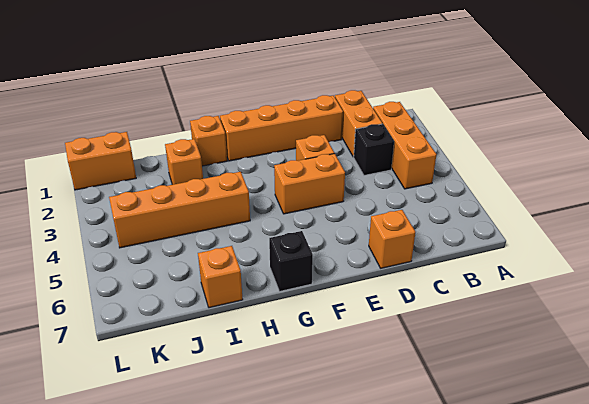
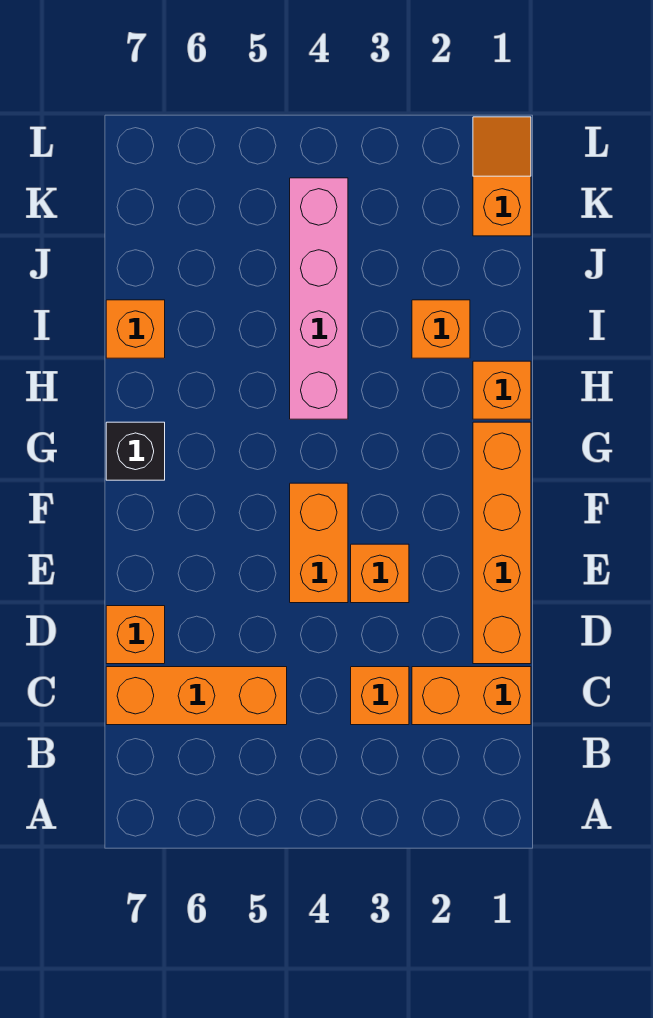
orange 1x3 brick [373,102,436,189] -> orange 1x3 brick moved to [106,667,287,725]
black 1x1 brick [354,124,394,175] -> orange 1x1 brick [351,667,409,725]
orange 1x4 brick [109,172,250,248] -> pink 1x4 brick [290,178,348,419]
orange 1x2 brick [65,132,136,190] -> orange 1x2 slope [473,117,531,236]

